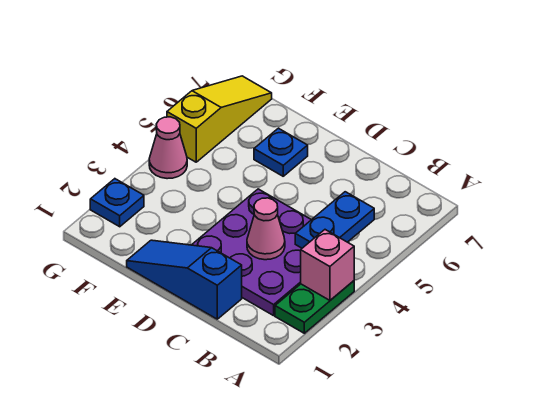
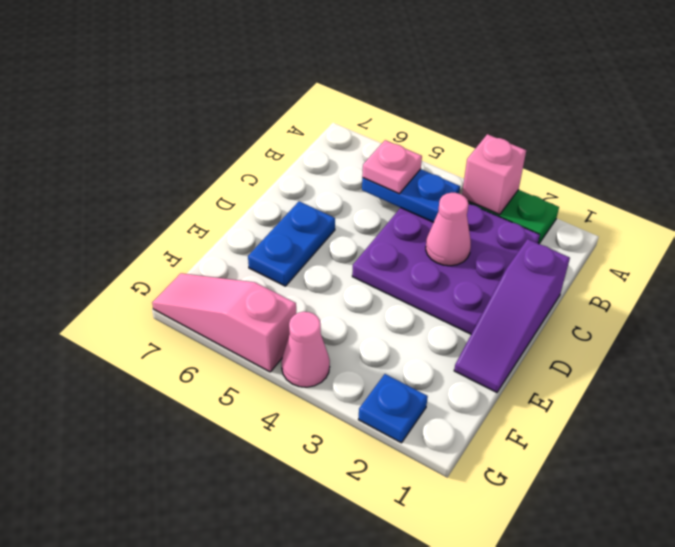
none -> pink 1x1 plate [362,140,422,194]
blue 1x3 slope [127,240,242,319] -> purple 1x3 slope [454,239,570,392]
blue 1x1 plate [254,128,308,176] -> blue 1x2 plate [248,201,335,286]
yellow 1x3 slope [167,76,272,162] -> pink 1x3 slope [152,273,296,372]

